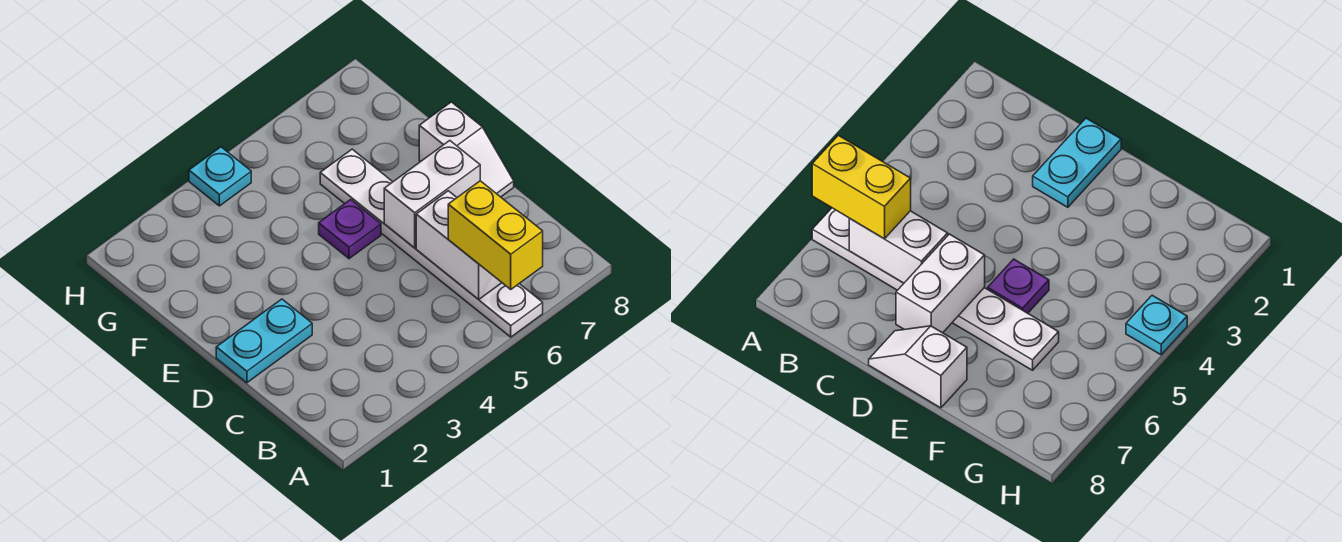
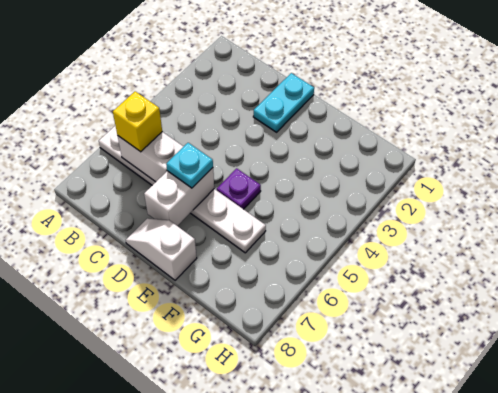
yellow 1x2 brick [448,181,543,289] -> yellow 1x1 brick [113,91,162,152]
cyan 1x1 plate [189,147,251,206] -> cyan 1x1 plate moved to [166,143,213,188]

